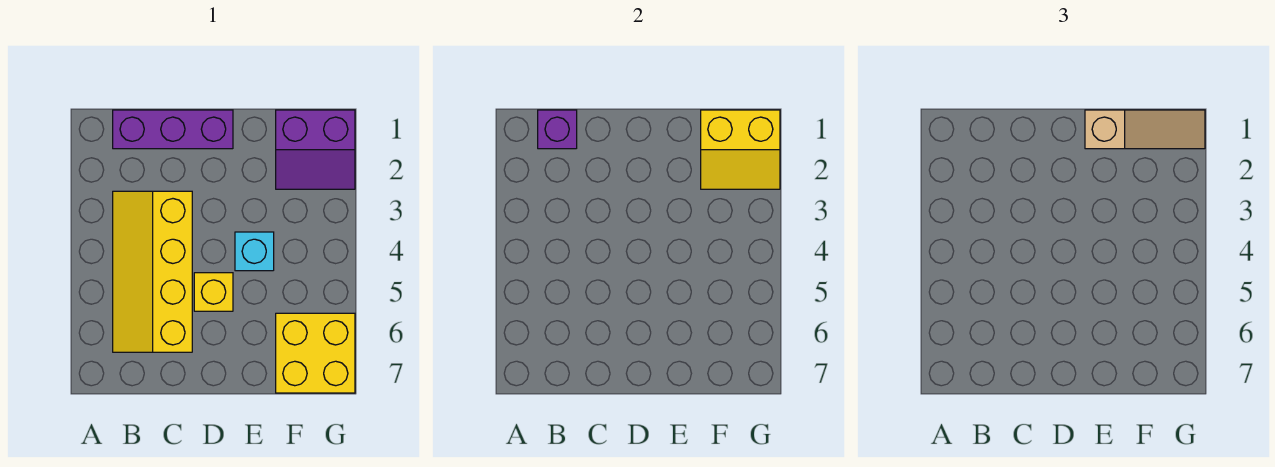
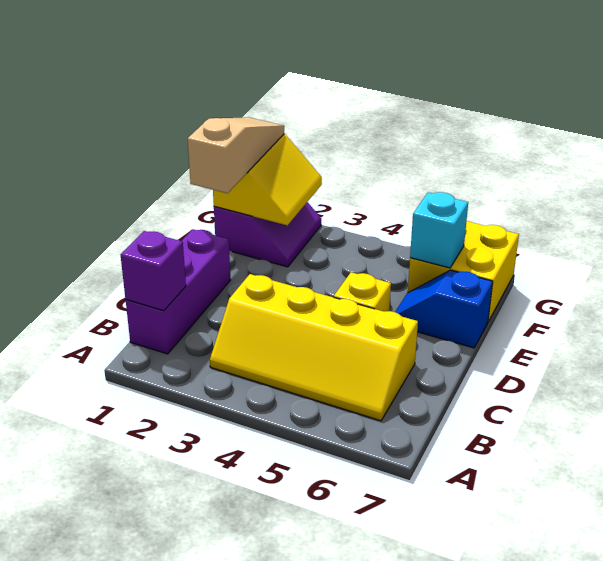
cyan 1x1 brick [235,232,274,271] -> cyan 1x1 brick moved to [410,192,468,268]
none -> blue 1x2 slope [395,270,493,348]

